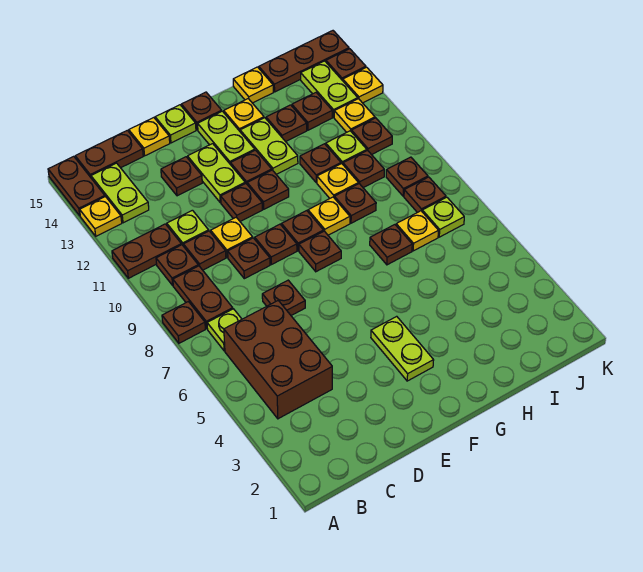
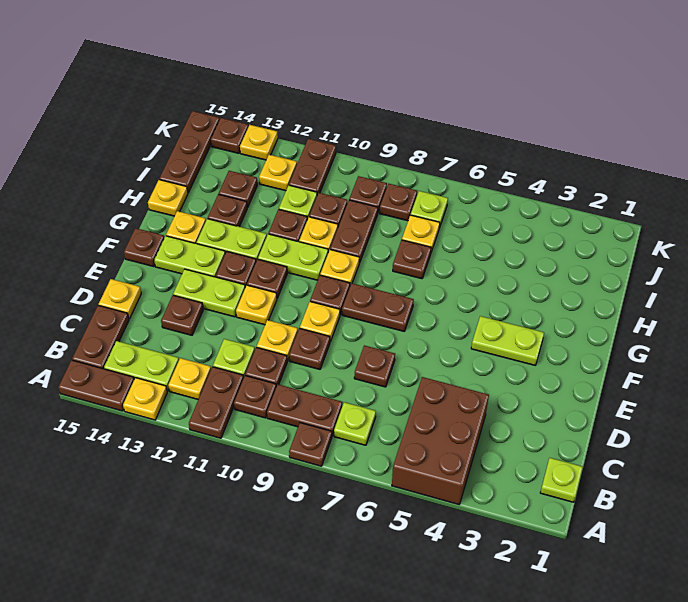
brown 2x3 brick [224,301,332,419] -> brown 2x3 brick turned to [392,377,489,504]
none -> yellow 1x1 plate [168,358,211,399]
brown 1x1 plate [255,224,297,265] -> yellow 1x1 plate [300,302,340,342]
brown 1x1 plate [221,183,262,221] -> yellow 1x1 plate [236,285,277,325]
lime 1x1 plate [155,105,196,143] -> lime 1x1 plate moved to [540,458,583,502]
brown 1x1 plate [299,231,341,272] -> brown 1x2 plate [342,283,414,331]
brown 1x1 plate [334,184,376,223] -> brown 1x2 plate [330,200,378,263]
brown 1x1 plate [352,118,392,155] -> brown 1x2 plate [289,139,336,195]
lime 1x2 plate [301,61,358,117] -> lime 1x2 plate moved to [258,234,328,280]

